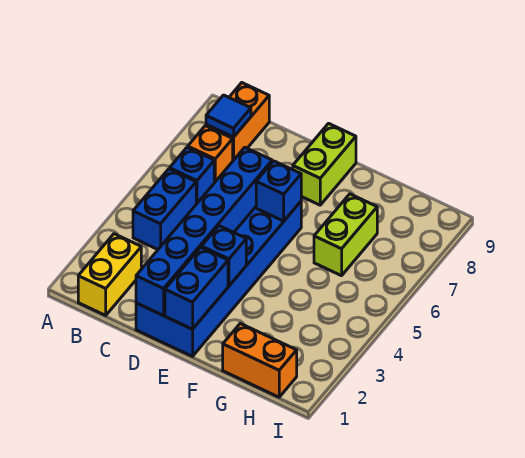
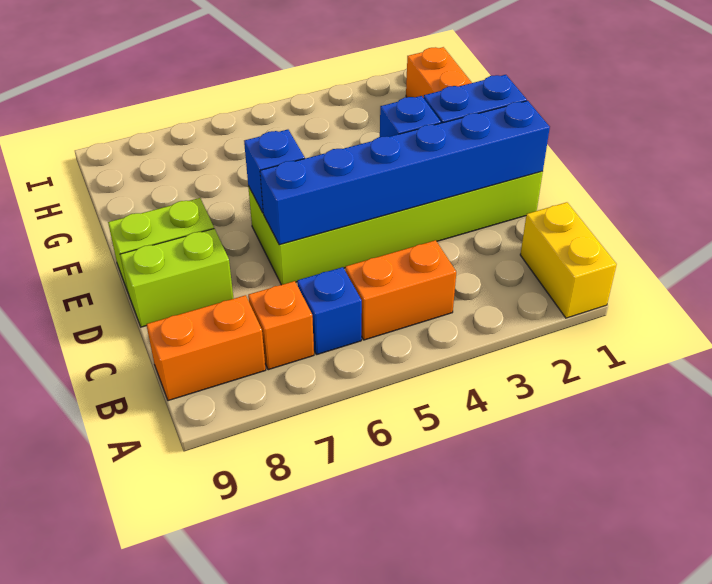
yellow 1x2 brick [78,234,141,315] -> yellow 1x2 brick turned to [520,202,617,318]
blue 1x2 brick [133,169,196,249] -> orange 1x2 brick [345,240,456,340]
blue 1x1 tile [206,95,251,137] -> none
blue 2x6 brick [136,202,301,356] -> lime 2x6 brick [248,171,543,285]
lime 1x2 brick [314,194,377,276] -> lime 1x2 brick moved to [120,229,234,327]

